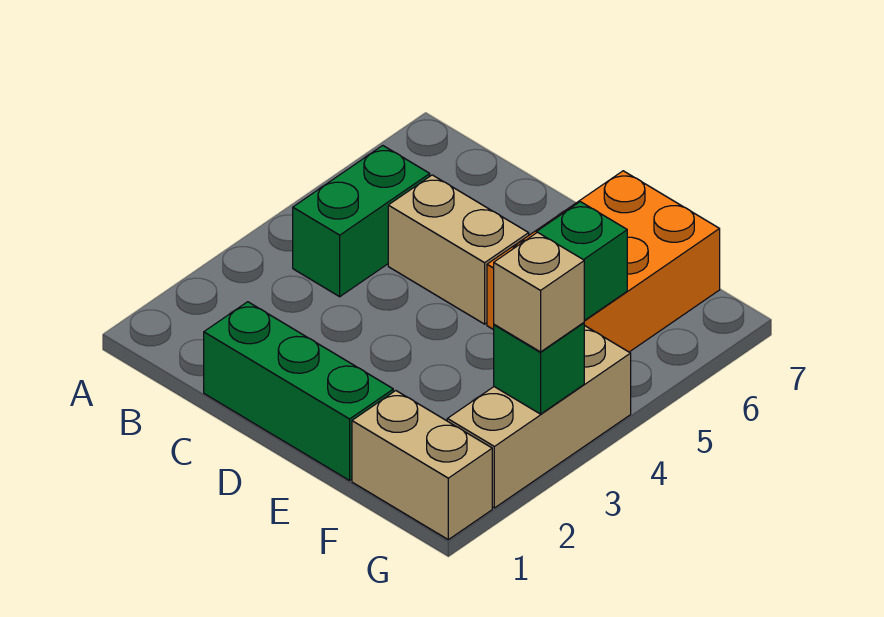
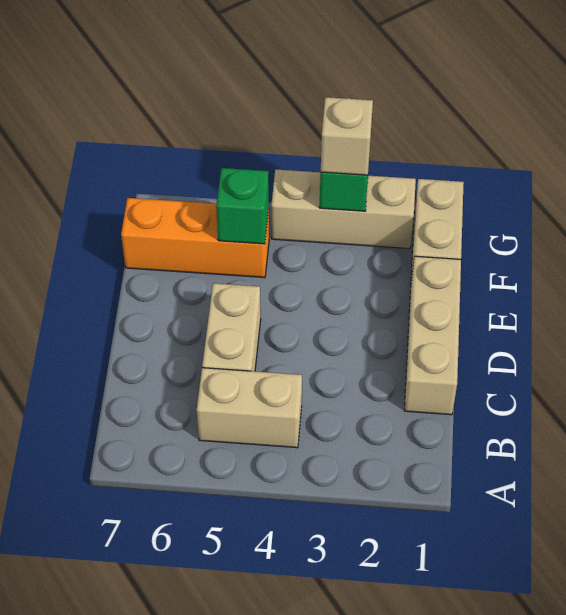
green 1x2 brick [293,146,430,297] -> tan 1x2 brick [197,368,302,448]
green 1x3 brick [204,302,393,480] -> tan 1x3 brick [404,256,461,415]
orange 2x3 brick [487,171,720,352] -> orange 1x3 brick [121,198,269,278]

